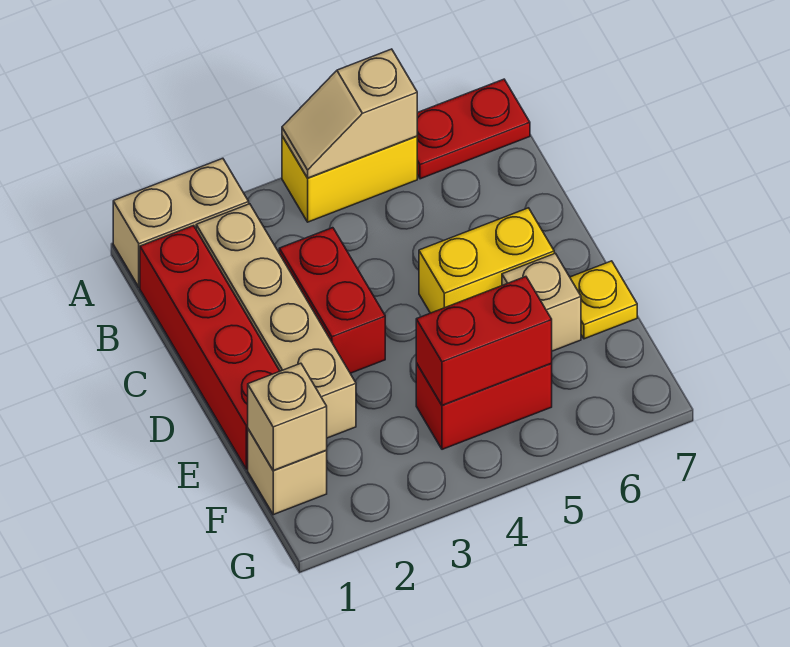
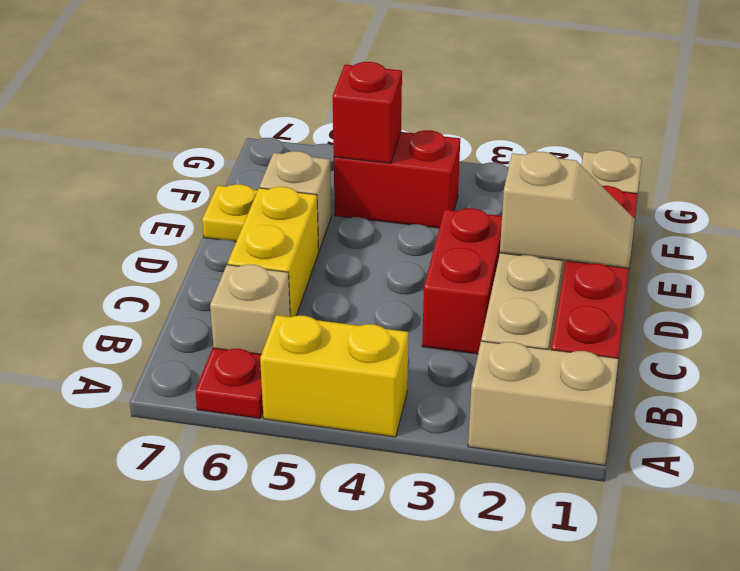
tan 1x2 slope [282,49,417,178] -> tan 1x2 slope moved to [500,152,635,268]
red 1x2 plate [417,79,530,179] -> red 1x1 plate [195,348,263,419]
yellow 1x2 brick [419,208,554,313] -> yellow 1x2 brick turned to [228,187,318,317]
tan 1x1 brick [248,363,327,470] -> tan 1x1 brick moved to [210,264,290,354]
red 1x2 brick [416,277,552,406] -> red 1x1 brick [333,62,402,163]

